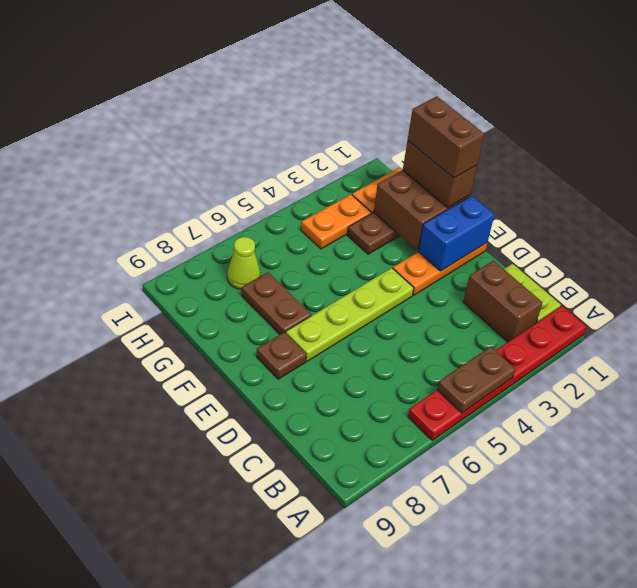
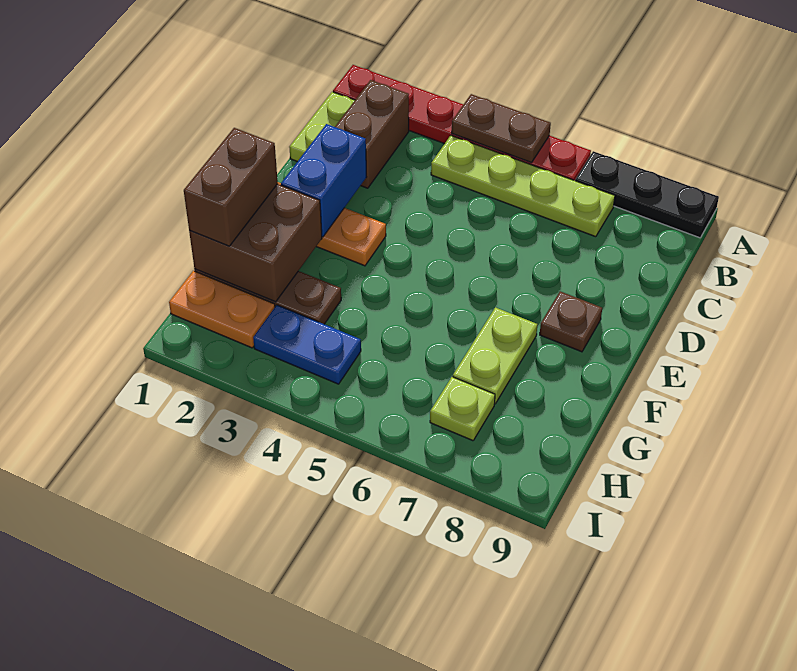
none -> black 1x3 plate [575,151,719,238]
blue 1x2 brick [418,196,494,271] -> blue 1x2 brick turned to [281,124,366,237]
lime 1x4 plate [286,268,414,361] -> lime 1x4 plate moved to [431,135,615,237]
brown 1x2 brick [408,96,484,178] -> none
brown 1x2 plate [242,272,311,334] -> lime 1x2 plate [453,307,537,404]
orange 1x2 plate [301,194,371,249] -> blue 1x2 plate [253,305,361,384]
lime 1x1 cone [227,237,260,290] -> lime 1x1 plate [430,377,495,441]

